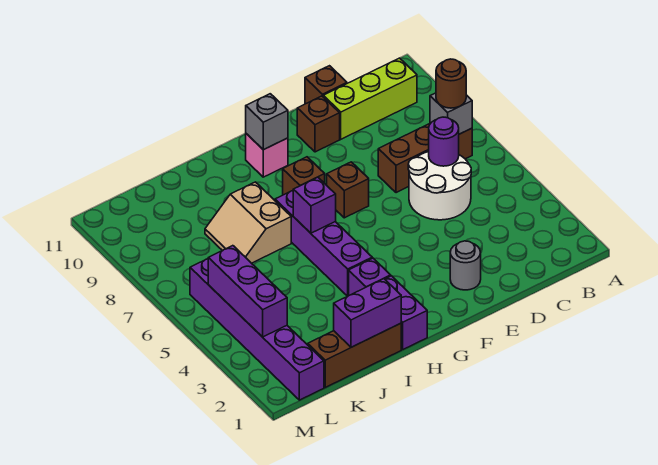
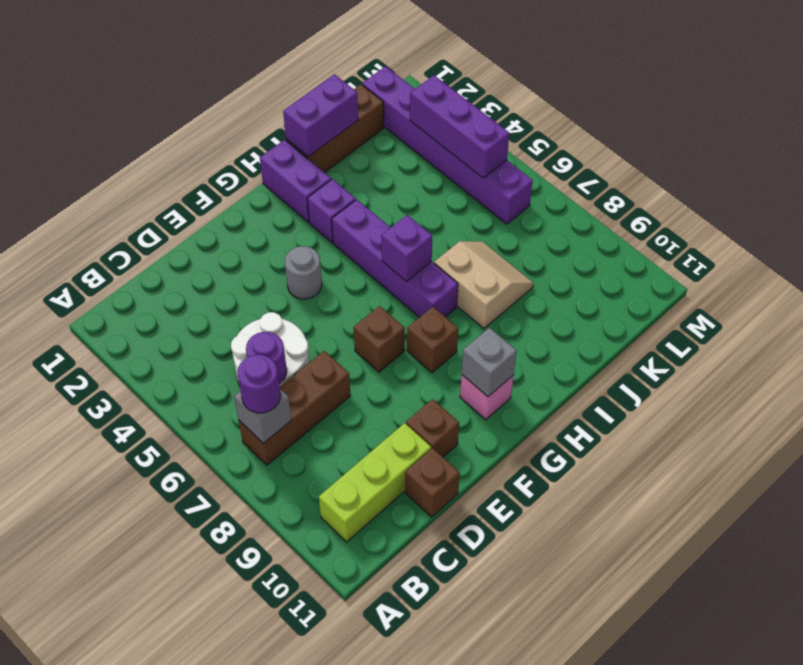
brown 1x1 round brick [436,59,466,108] -> purple 1x1 round brick [238,355,280,413]
grey 1x1 round brick [450,241,481,290] -> grey 1x1 round brick moved to [285,246,322,299]

